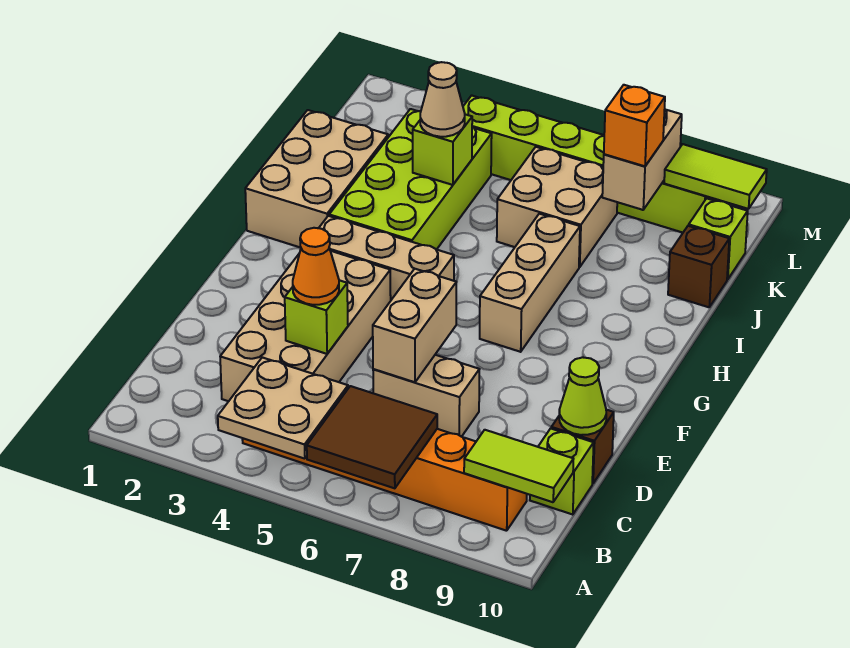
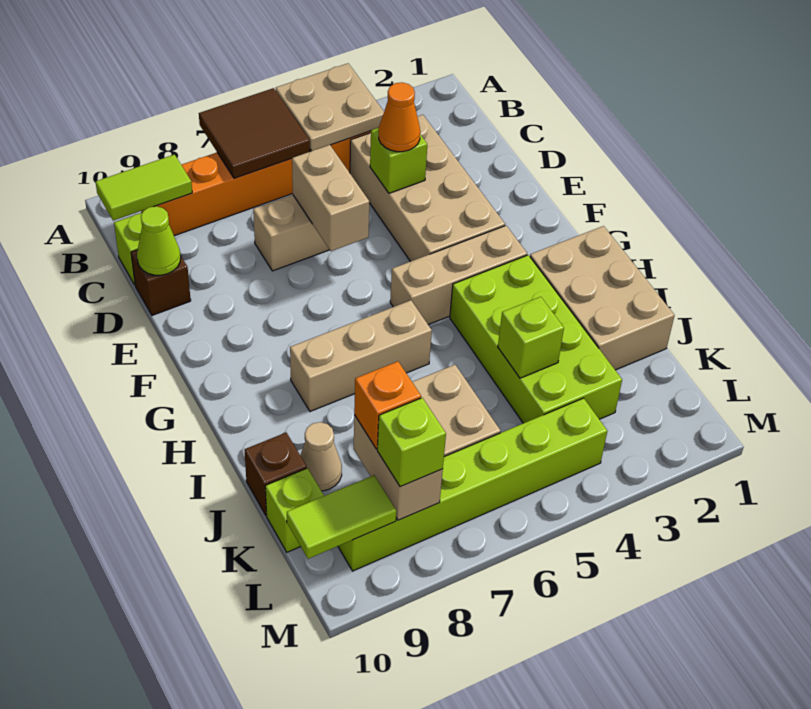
tan 1x3 brick [480,214,580,352] -> tan 1x3 brick turned to [290,300,432,411]
tan 1x1 cone [420,62,465,137] -> tan 1x1 cone moved to [300,422,342,491]
none -> lime 1x1 brick [377,398,446,487]

